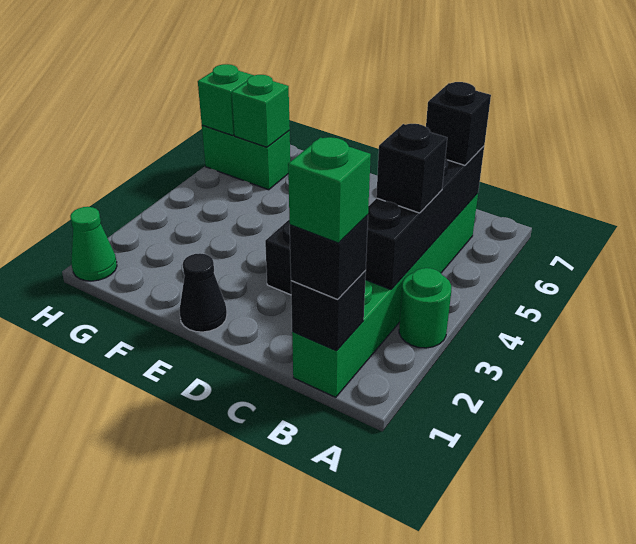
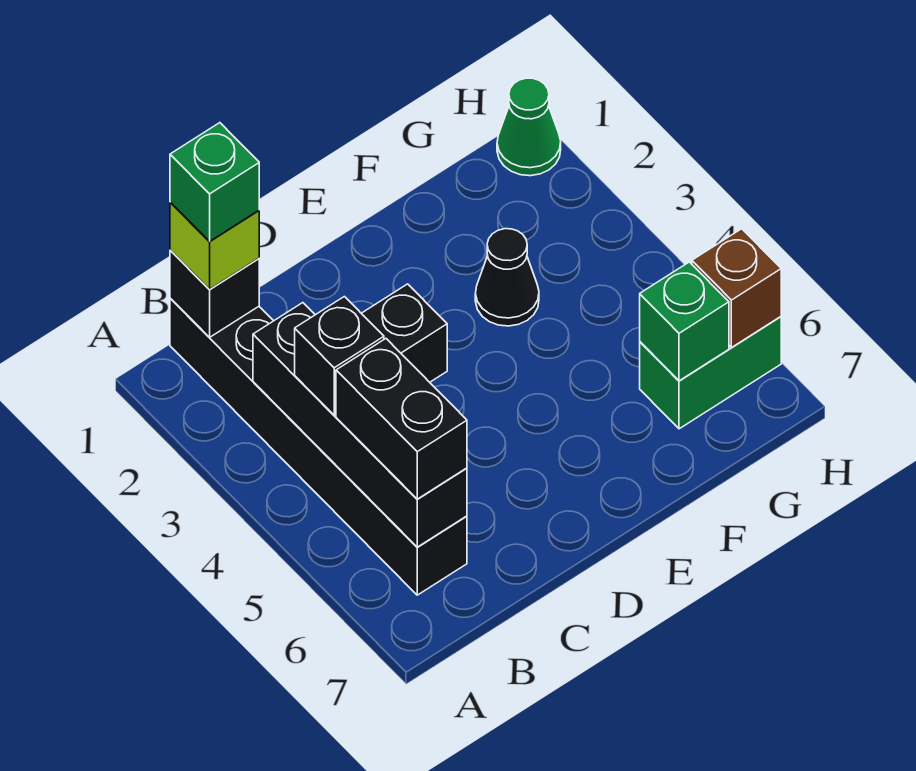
green 1x1 round brick [399,268,451,348] -> none
green 1x6 brick [292,193,478,397] -> black 1x6 brick [170,298,467,595]
black 1x1 brick [290,215,368,299] -> lime 1x1 brick [170,202,259,289]
black 1x1 brick [426,82,491,165] -> black 1x2 brick [336,339,467,499]
black 1x1 cone [179,253,227,332] -> black 1x1 cone moved to [475,229,539,326]
green 1x1 brick [198,64,254,136] -> brown 1x1 brick [692,229,781,348]

